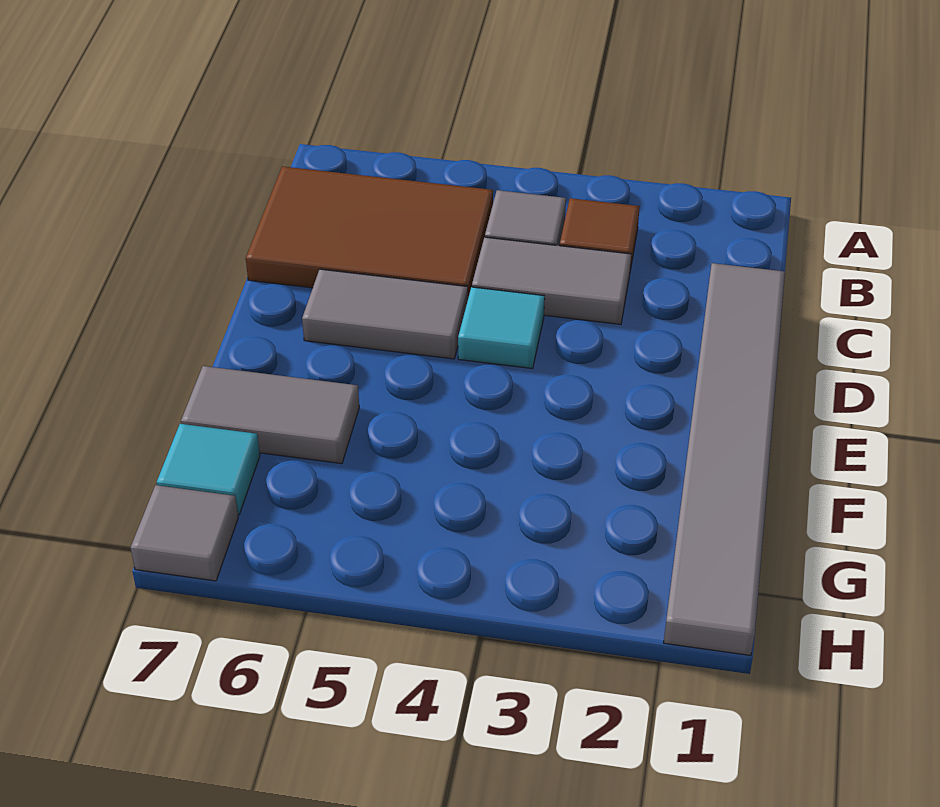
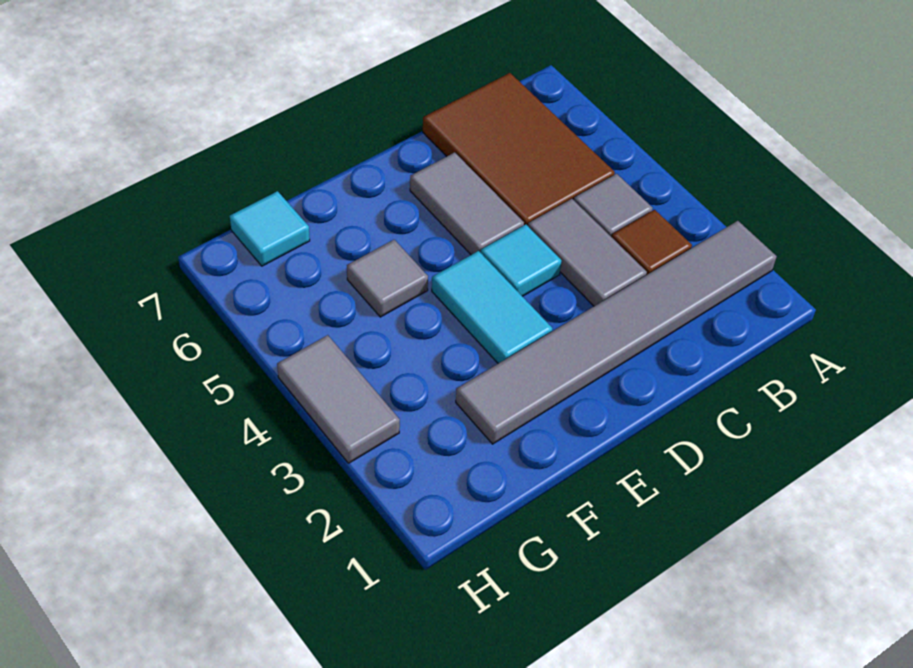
grey 1x6 tile [664,263,785,655] -> grey 1x6 tile moved to [456,221,777,444]
none -> cyan 1x2 tile [432,251,552,363]
grey 1x2 tile [181,366,359,464] -> grey 1x2 tile moved to [277,335,400,463]
grey 1x1 tile [131,485,238,581] -> grey 1x1 tile moved to [347,240,428,317]

